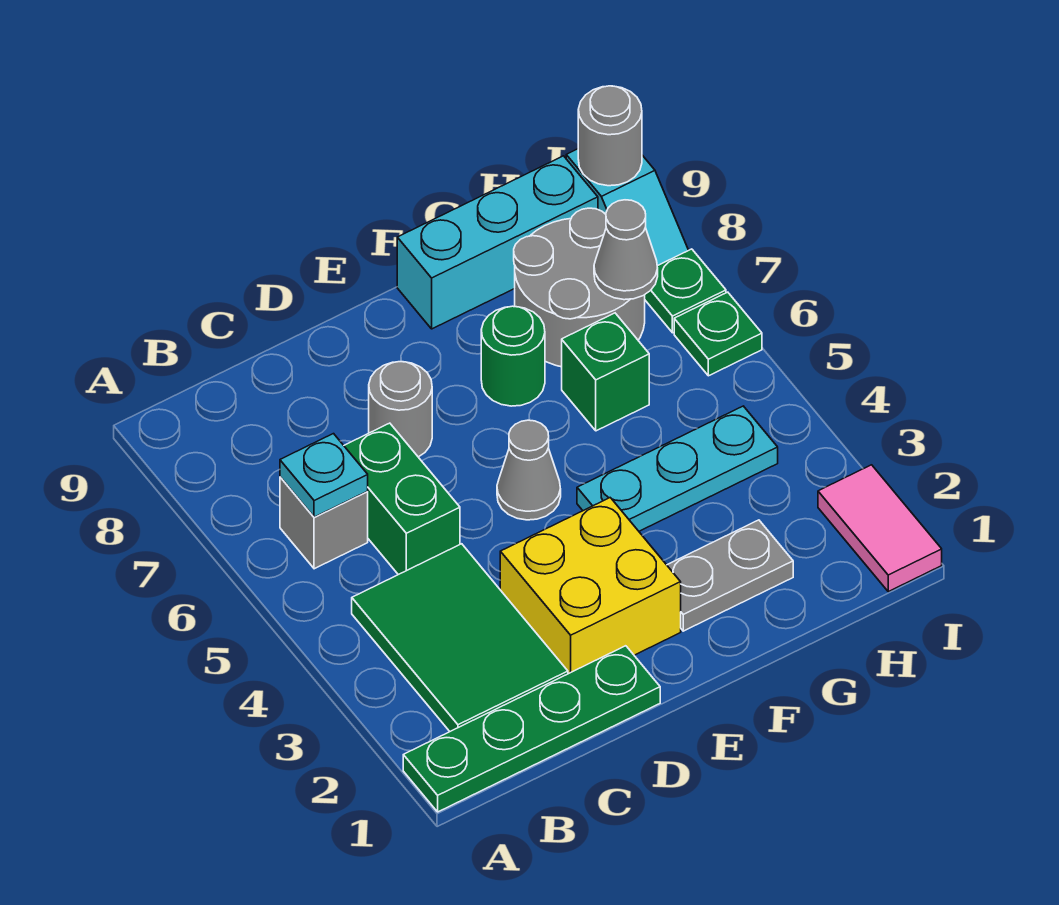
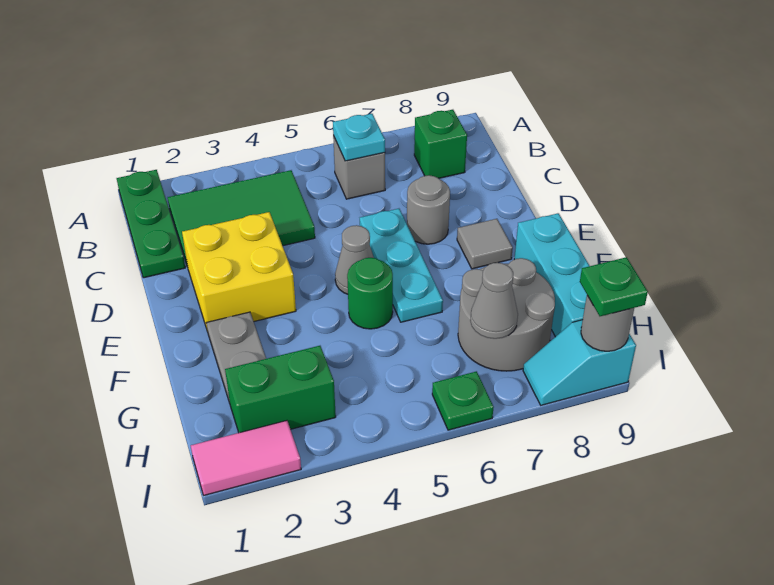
green 1x4 plate [403,646,660,812] -> green 1x3 plate [117,170,185,278]
green 1x2 brick [344,423,460,575] -> green 1x2 brick moved to [225,346,336,433]
none -> grey 1x1 tile [457,219,513,269]
cyan 1x3 plate [577,406,778,531] -> cyan 1x3 plate moved to [360,209,443,322]
green 1x1 round brick [481,306,545,406] -> green 1x1 round brick moved to [347,258,393,329]
green 1x1 brick [562,313,649,431] -> green 1x1 brick moved to [414,110,467,178]
green 1x1 plate [645,249,726,333] -> green 1x1 plate moved to [580,257,648,316]

